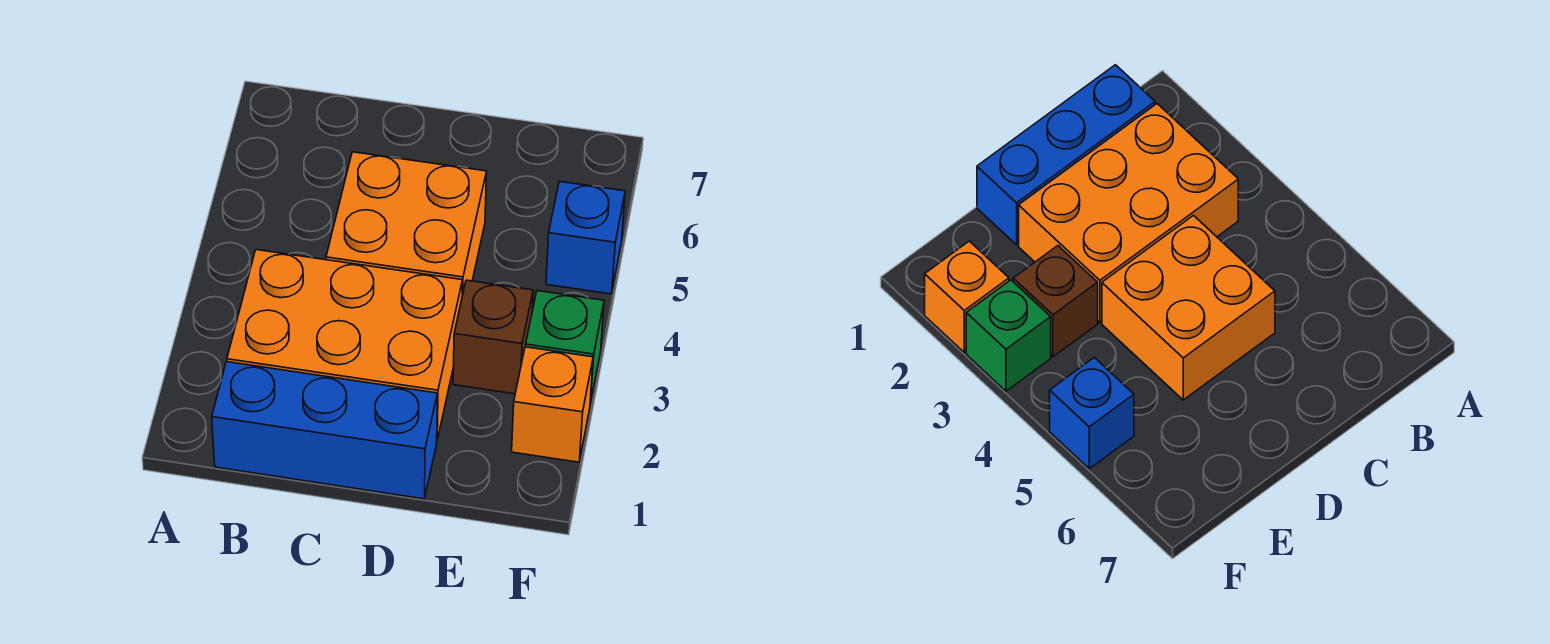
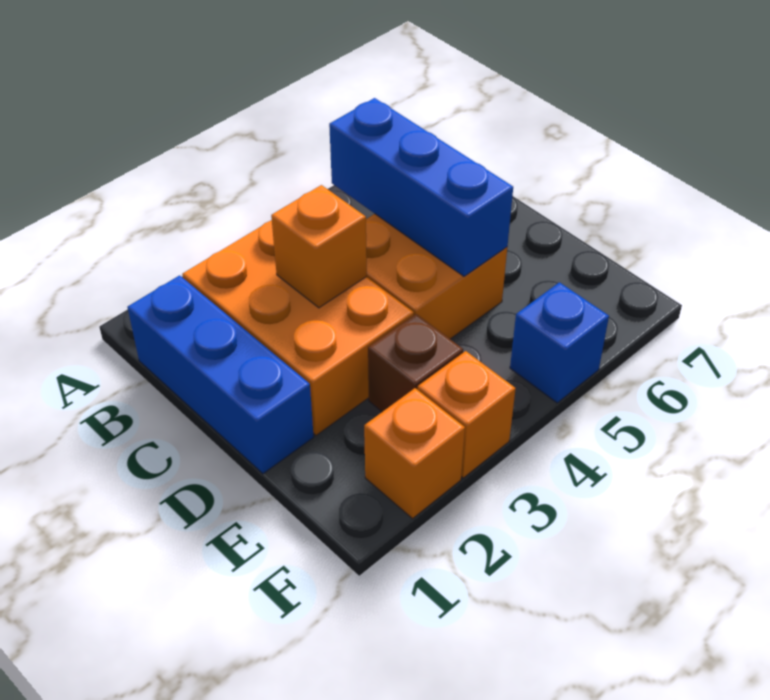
none -> blue 1x3 brick [329,98,513,276]
none -> orange 1x1 brick [271,185,367,308]
green 1x1 brick [525,291,604,403] -> orange 1x1 brick [417,351,516,478]

